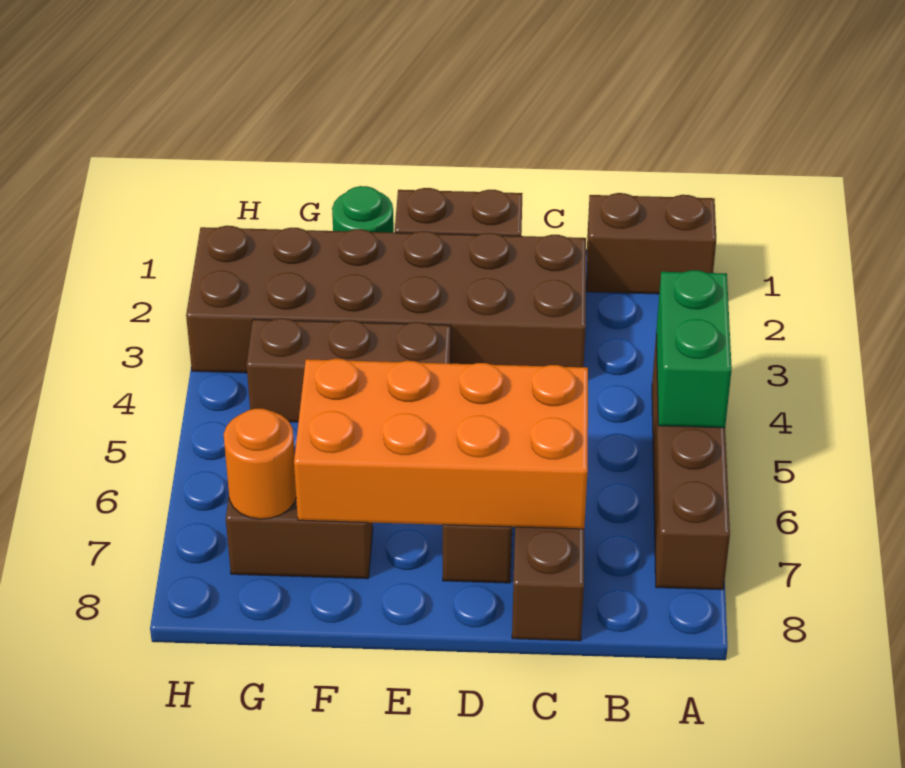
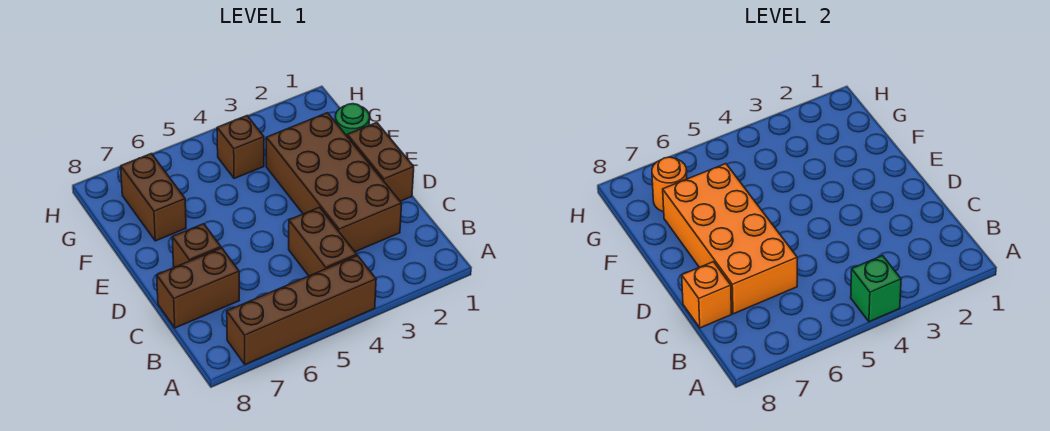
brown 1x2 brick [586,193,716,294] -> brown 1x2 brick moved to [289,207,357,276]
green 1x2 brick [656,270,732,428] -> green 1x1 brick [851,256,901,322]
brown 2x6 brick [186,226,586,373] -> brown 2x4 brick [266,113,402,252]
none -> orange 1x1 brick [682,262,732,328]
brown 1x3 brick [247,318,451,422] -> brown 1x1 brick [217,116,264,179]

